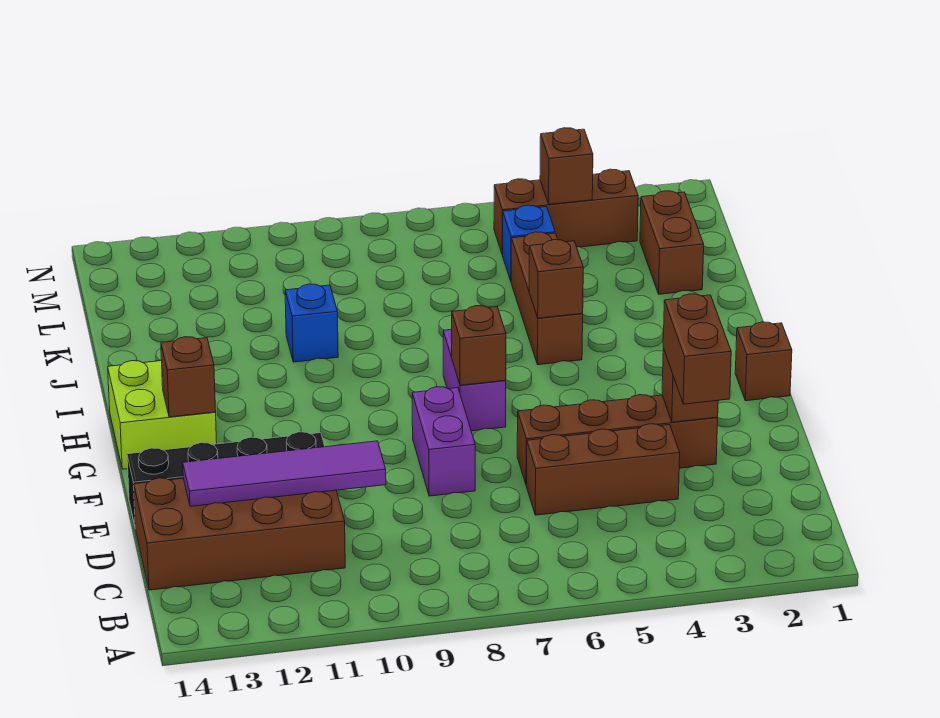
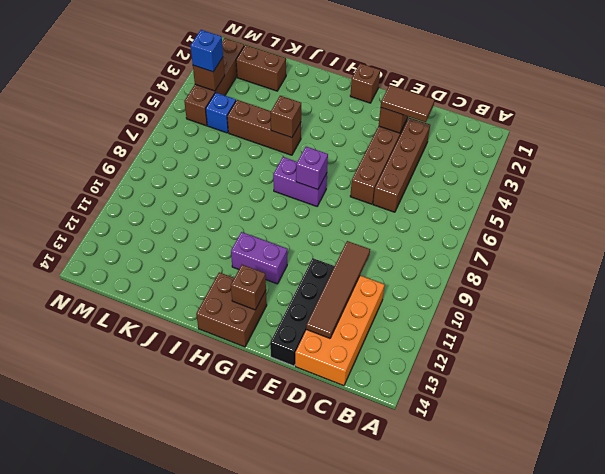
brown 2x4 brick [134,478,345,590] -> orange 2x4 brick [295,276,384,386]
brown 1x2 brick [663,294,731,404] -> brown 1x2 tile [381,85,435,122]
brown 1x3 brick [526,424,680,515] -> brown 1x4 brick [373,118,430,212]
purple 1x4 tile [183,441,386,506] -> brown 1x4 tile [306,241,370,338]
purple 1x2 brick [412,387,475,496] -> purple 1x2 brick moved to [231,232,287,284]
brown 1x1 brick [452,306,506,385] -> purple 1x1 brick [296,147,328,190]
lime 2x2 brick [108,361,217,469] -> brown 2x2 brick [196,272,267,347]
blue 1x1 brick [285,284,338,362] -> blue 1x1 brick moved to [191,30,223,72]
brown 1x3 brick [494,169,638,255] -> brown 1x4 brick [184,38,244,126]

